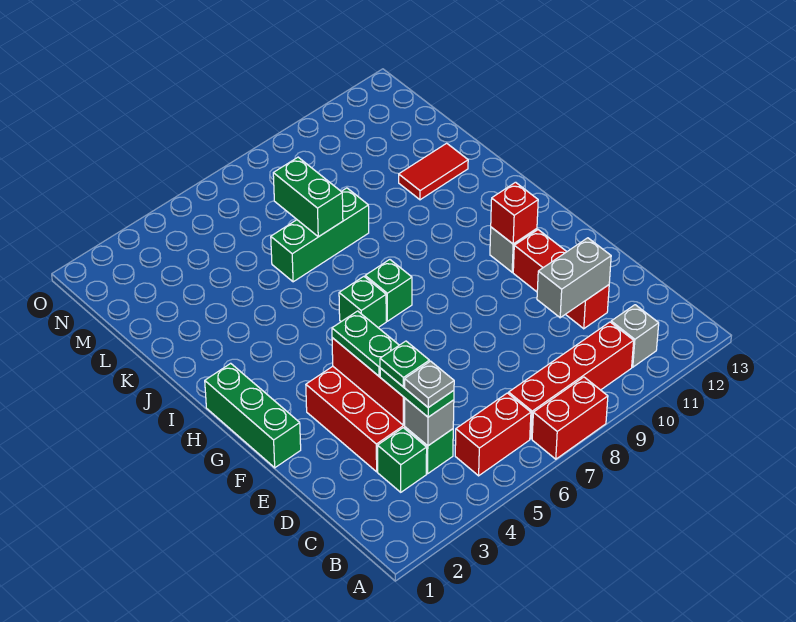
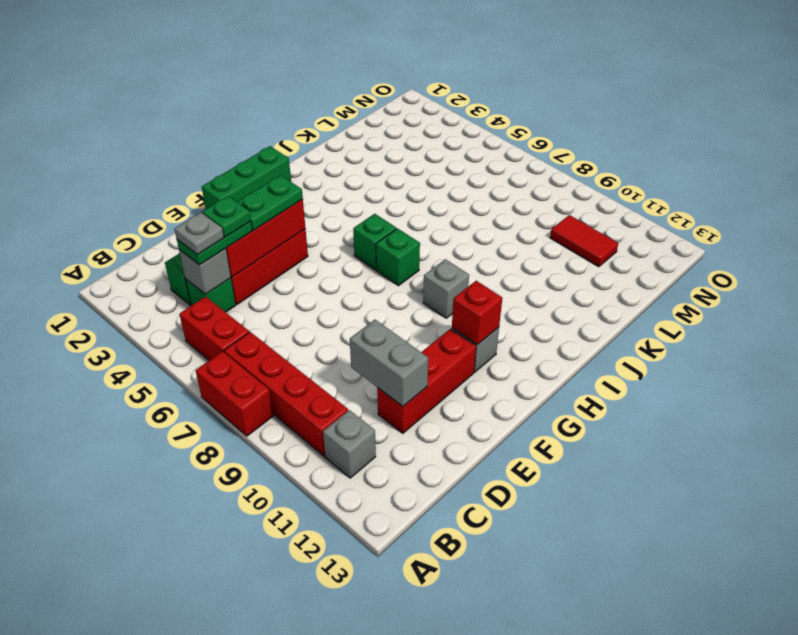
none -> grey 1x1 brick [423,259,469,318]
green 1x3 brick [271,188,369,282] -> none
green 1x2 brick [273,157,343,237] -> none
red 1x2 tile [399,143,468,200] -> red 1x2 tile moved to [550,215,618,267]

